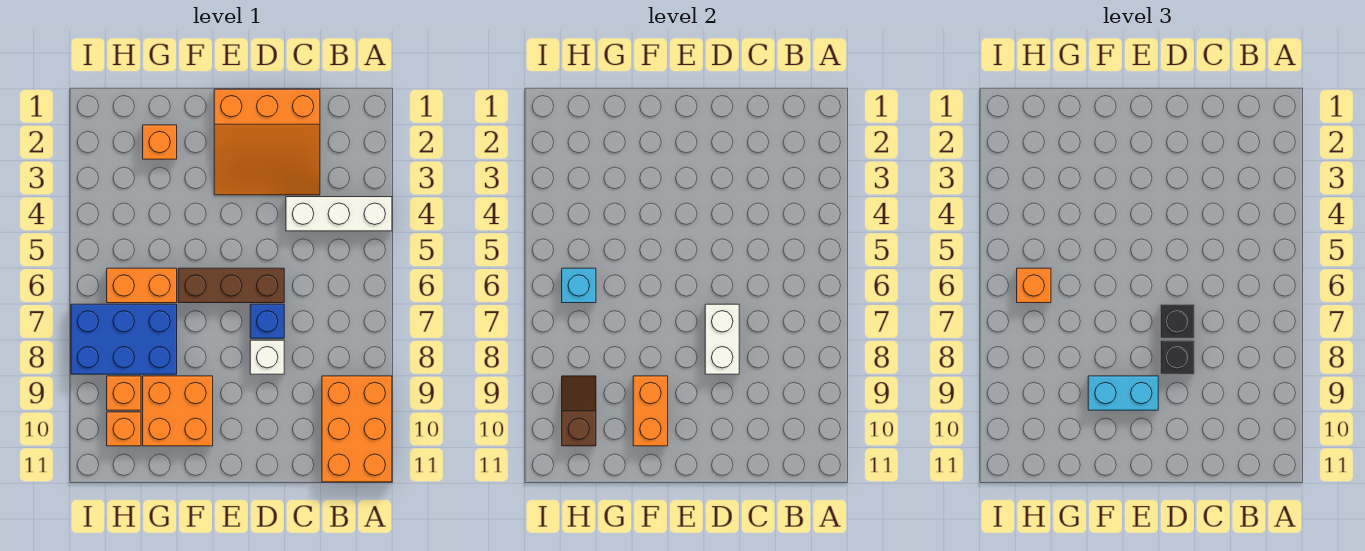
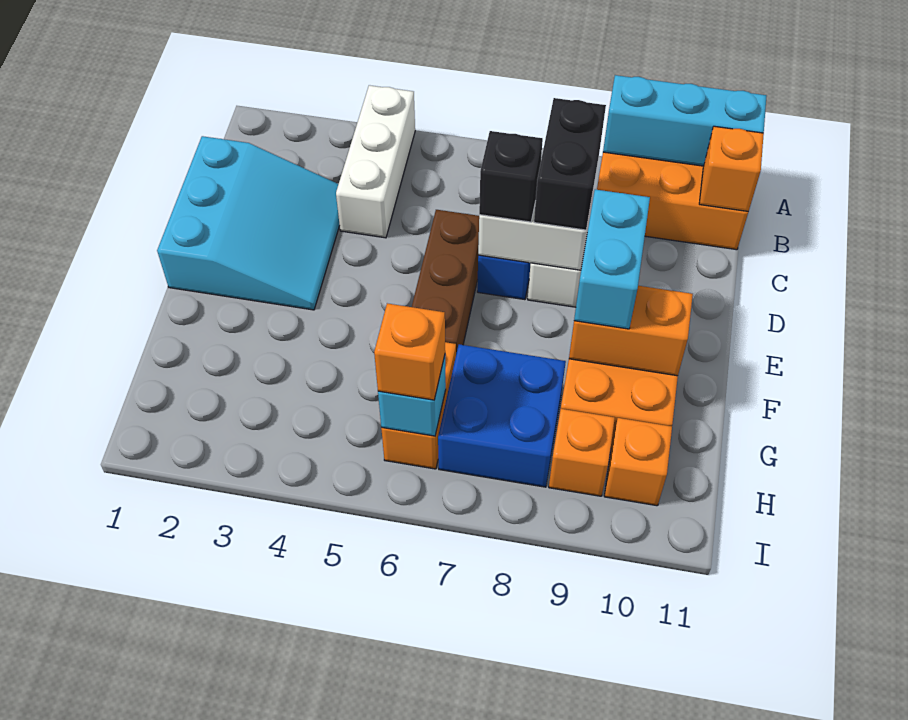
none -> cyan 1x3 brick [603,75,766,166]
orange 3x3 slope [214,89,320,195] -> cyan 3x3 slope [157,136,340,310]
black 1x1 brick [1160,340,1194,374] -> black 1x2 brick [534,98,606,230]
orange 1x1 brick [143,125,177,159] -> orange 1x1 brick moved to [699,126,764,211]
blue 2x3 brick [71,304,177,374] -> blue 2x2 brick [438,344,566,487]
brown 1x2 slope [562,376,596,446] -> none

